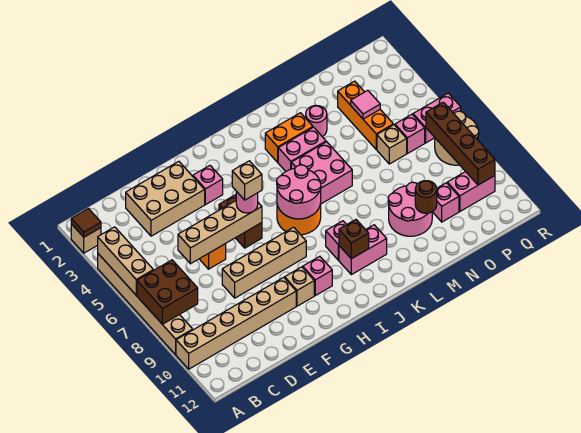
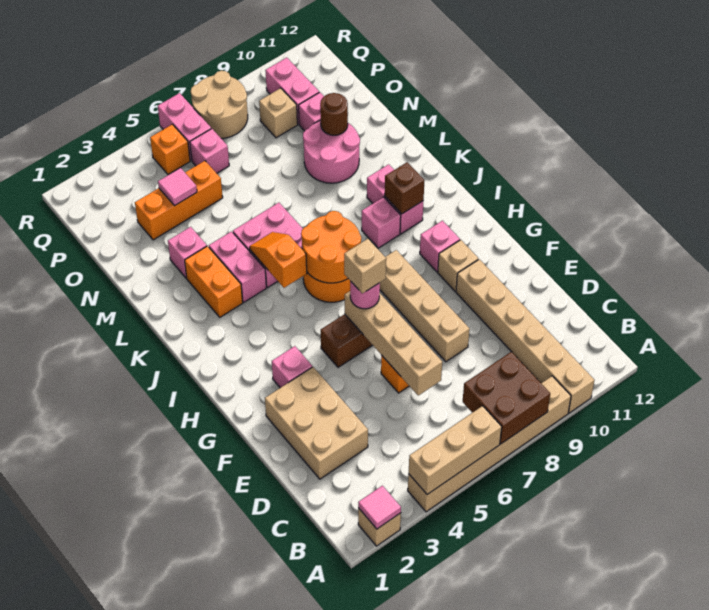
brown 1x1 tile [71,209,101,237] -> pink 1x1 tile [358,486,401,529]
pink 2x2 round brick [277,165,321,219] -> orange 2x2 round brick [301,211,361,283]
none -> orange 1x2 slope [250,232,307,288]
pink 1x1 round brick [306,106,327,137] -> pink 1x1 brick [168,227,207,278]
tan 1x1 brick [377,125,407,164] -> tan 1x1 brick moved to [259,88,297,138]
none -> orange 1x1 brick [150,124,190,174]
brown 1x4 brick [426,102,495,185] -> none

